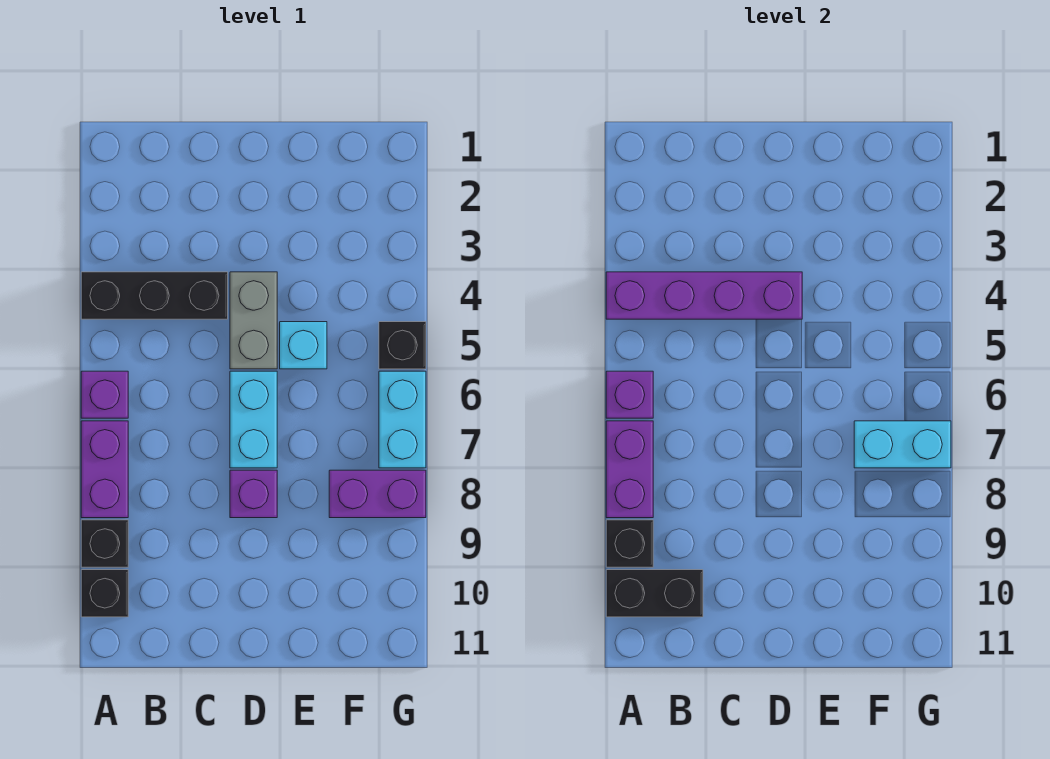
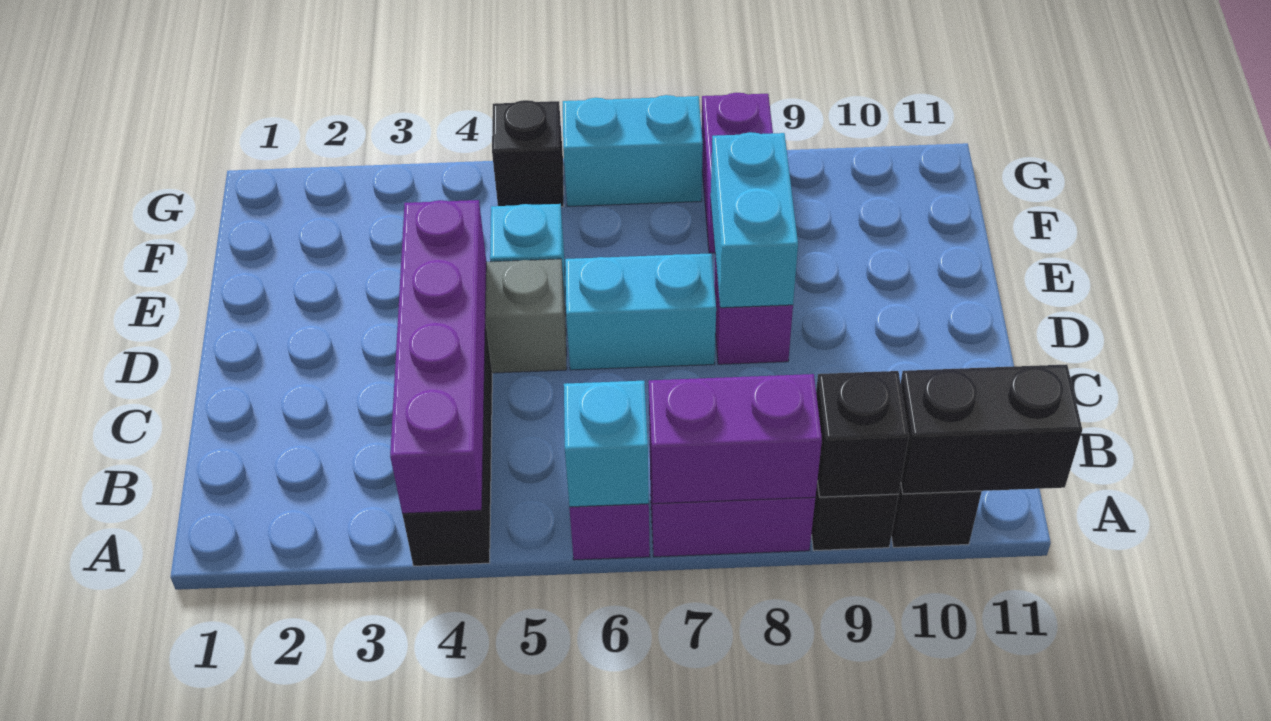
purple 1x1 brick [606,371,653,418] -> cyan 1x1 brick [564,381,649,507]
black 1x2 brick [606,570,703,617] -> black 1x2 brick turned to [901,364,1082,494]
cyan 1x2 brick [854,421,951,468] -> cyan 1x2 brick moved to [710,132,798,308]

